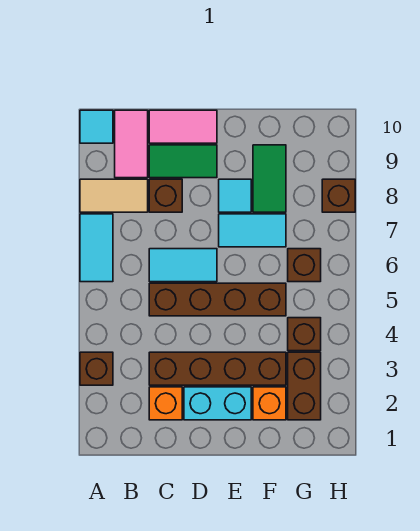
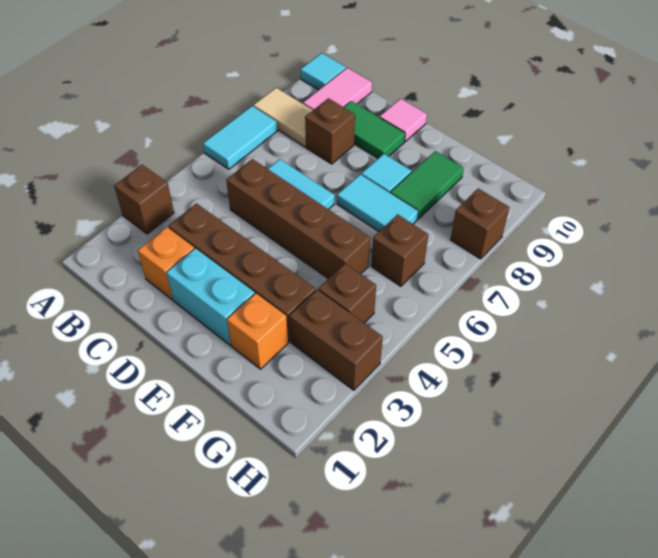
pink 1x2 tile [149,110,217,143] -> pink 1x1 tile [380,99,427,142]
brown 1x2 brick [288,352,321,420] -> brown 1x2 brick turned to [289,290,383,390]

